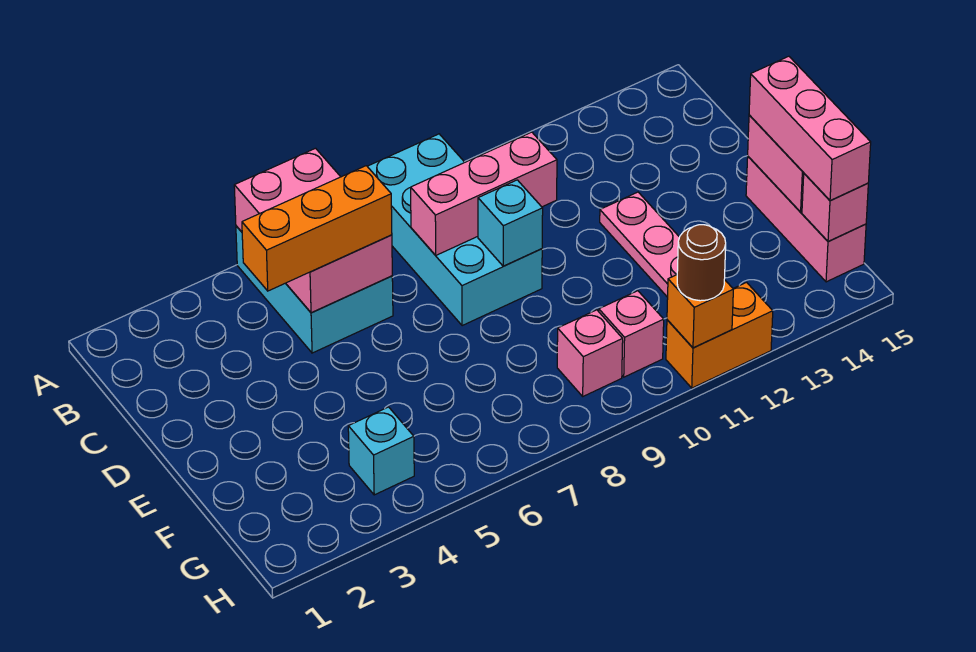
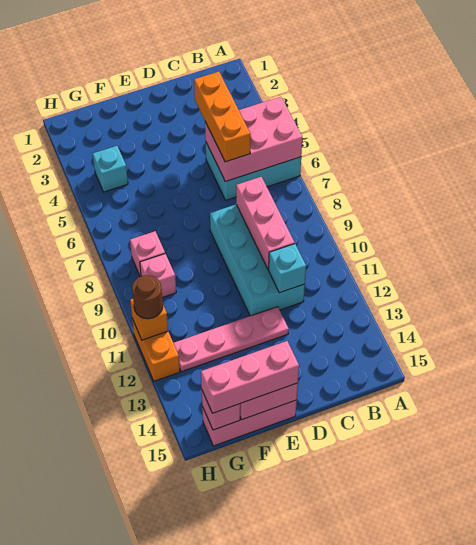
cyan 2x4 brick [367,134,542,326] -> cyan 2x4 brick turned to [210,205,305,316]
cyan 1x1 brick [478,180,543,266] -> cyan 1x1 brick moved to [269,244,306,293]
pink 1x1 brick [599,291,664,377] -> pink 1x1 brick moved to [130,231,165,277]

